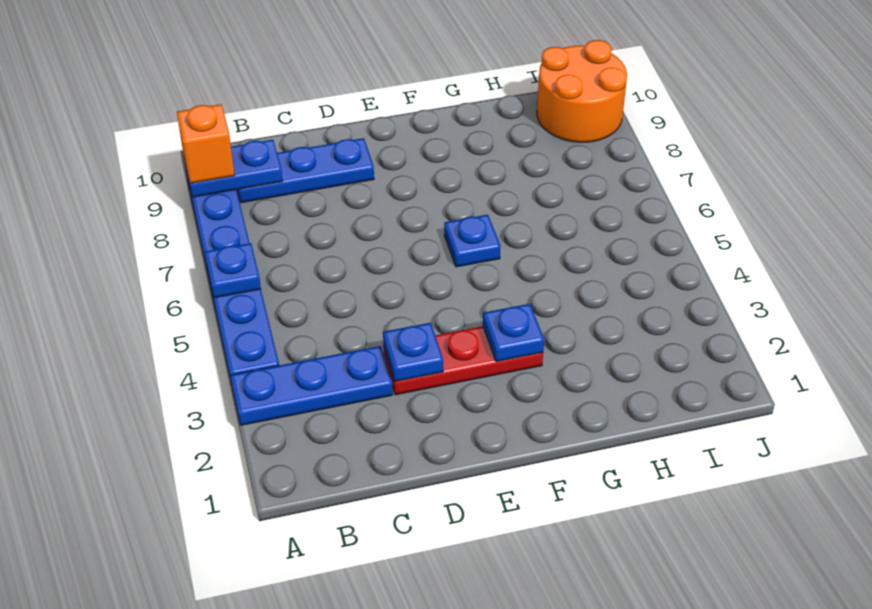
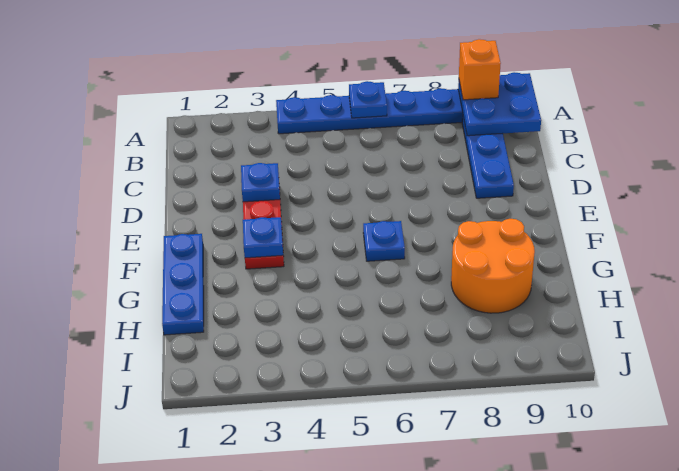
blue 1x3 plate [230,346,393,425] -> blue 1x3 plate moved to [162,234,204,335]
blue 1x2 plate [184,140,283,197] -> blue 2x2 plate [458,72,541,136]
orange 2x2 round brick [537,40,627,142] -> orange 2x2 round brick moved to [451,219,535,313]

